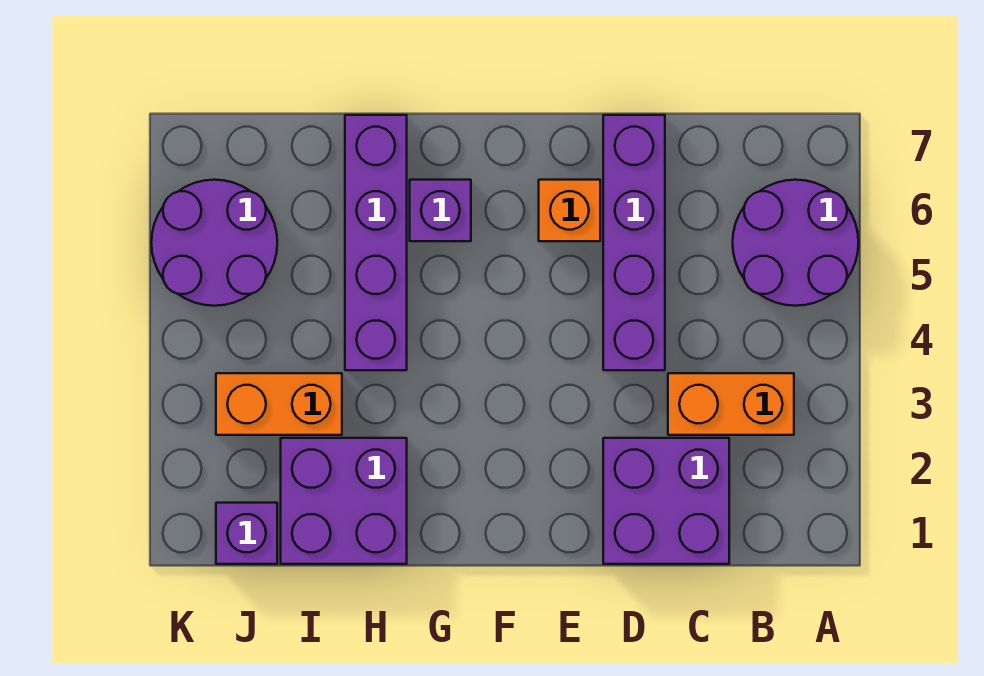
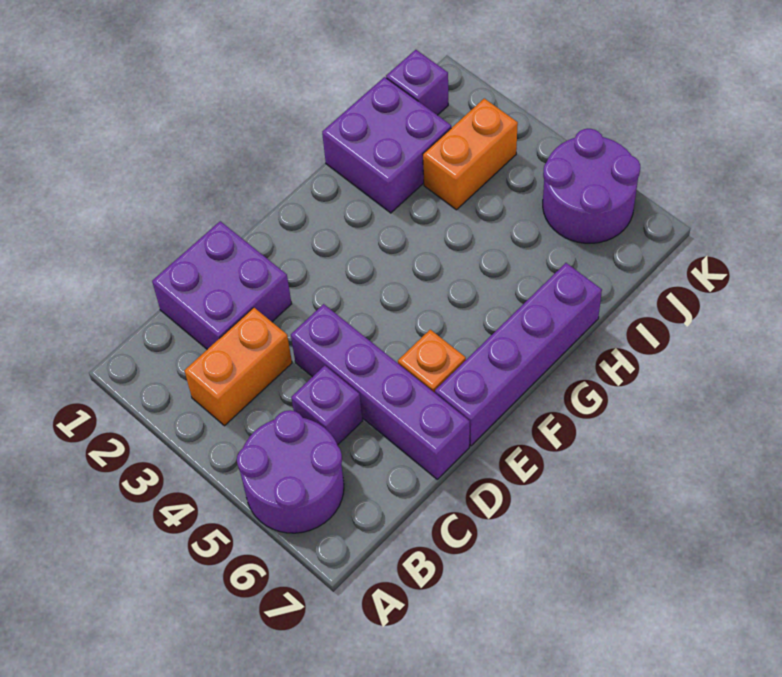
purple 1x1 brick [410,180,471,241] -> purple 1x1 brick moved to [291,366,362,445]
purple 1x4 brick [345,115,407,370] -> purple 1x4 brick turned to [435,263,602,446]

